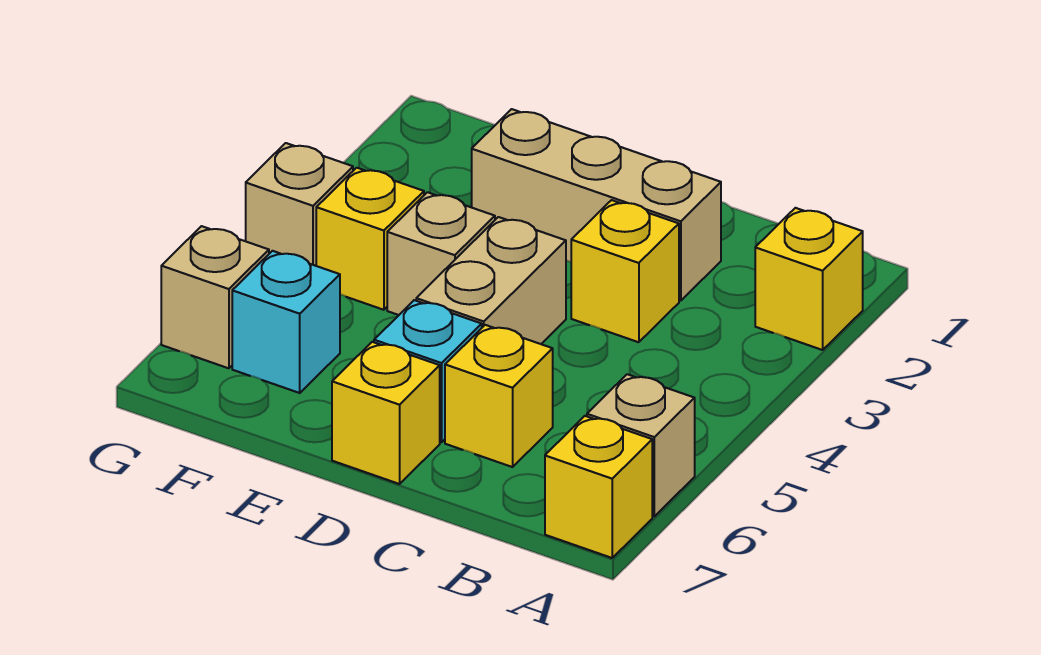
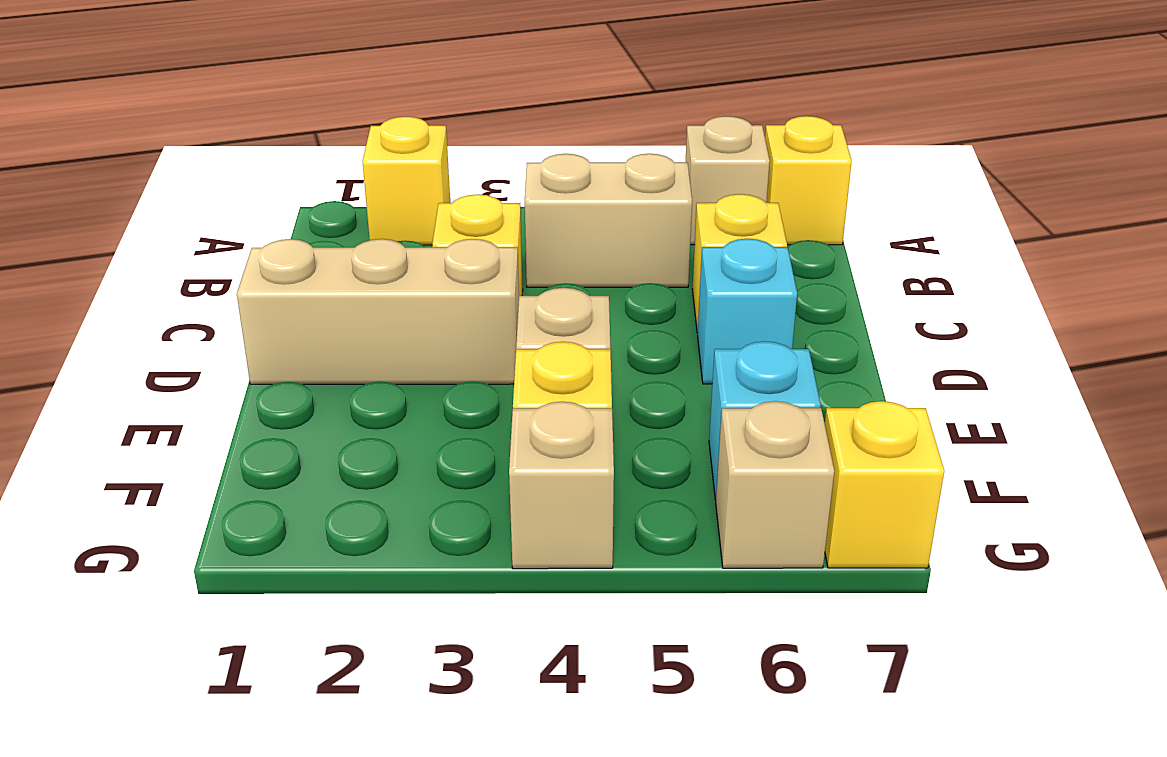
tan 1x3 brick [472,109,721,301] -> tan 1x3 brick turned to [237,239,519,384]
tan 1x2 brick [416,217,566,344] -> tan 1x2 brick moved to [525,154,692,287]
yellow 1x1 brick [332,342,440,484] -> yellow 1x1 brick moved to [825,401,944,568]

